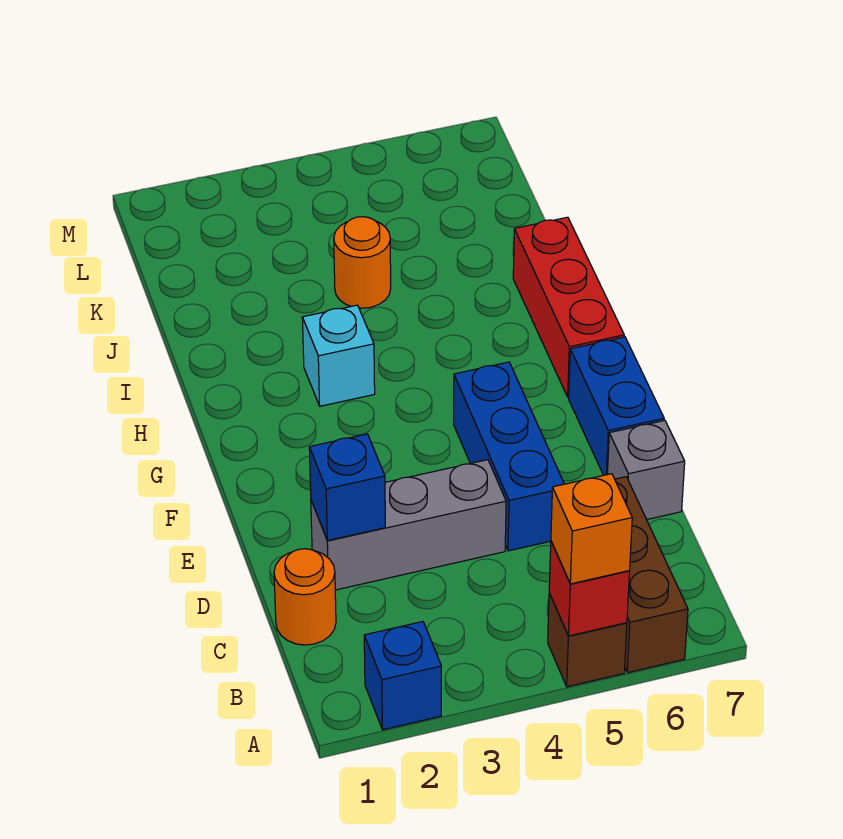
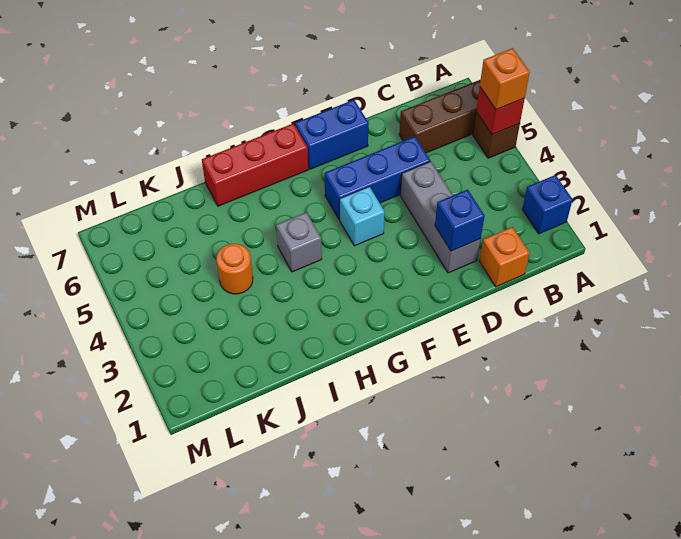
orange 1x1 round brick [274,549,336,645] -> orange 1x1 brick [479,227,530,287]
grey 1x1 brick [607,420,685,520] -> grey 1x1 brick moved to [276,212,322,272]
cyan 1x1 brick [302,305,375,406] -> cyan 1x1 brick moved to [340,187,385,246]

